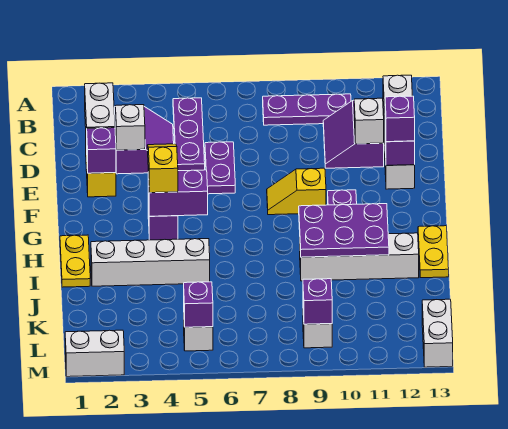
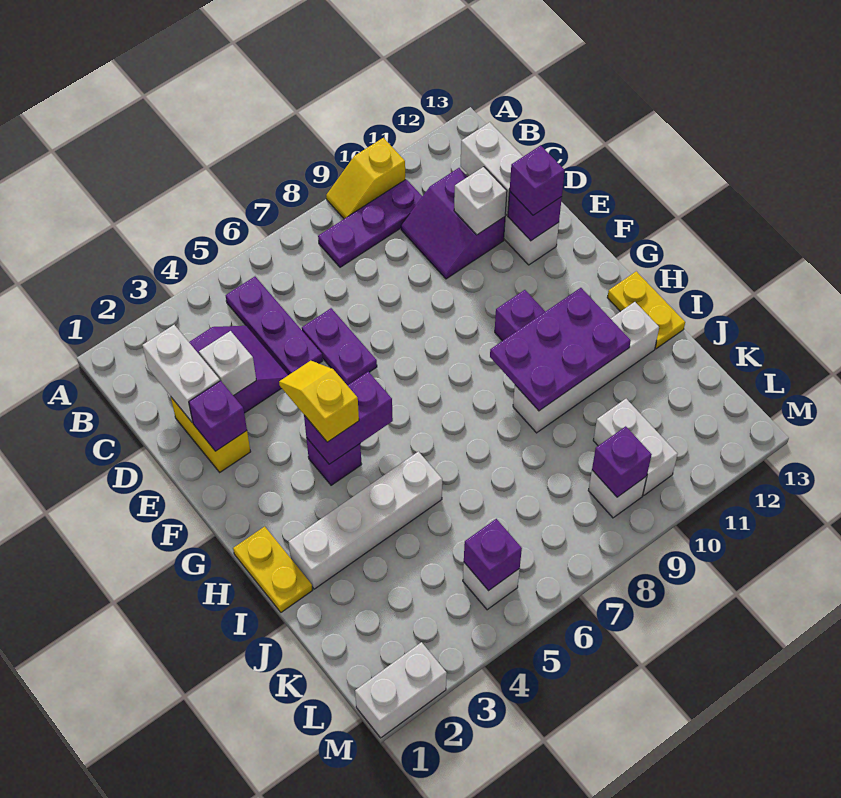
yellow 1x2 slope [267,168,326,215] -> yellow 1x2 slope moved to [326,138,405,219]
white 1x2 brick [422,299,453,367] -> white 1x2 brick moved to [593,399,678,495]

